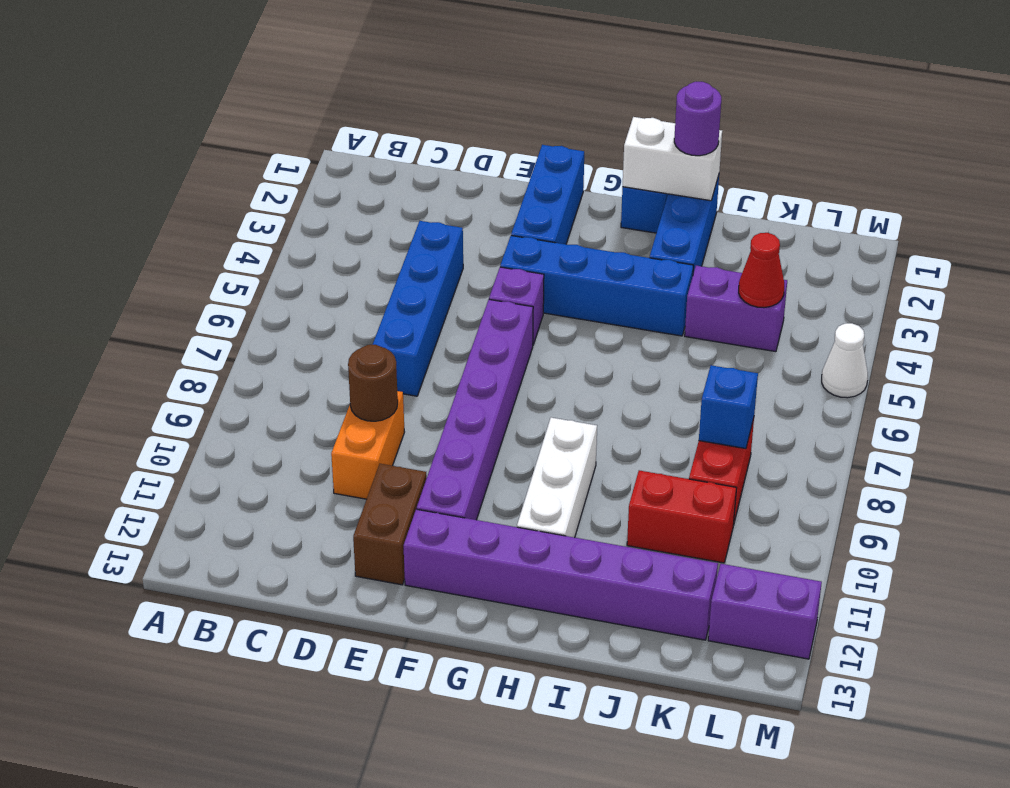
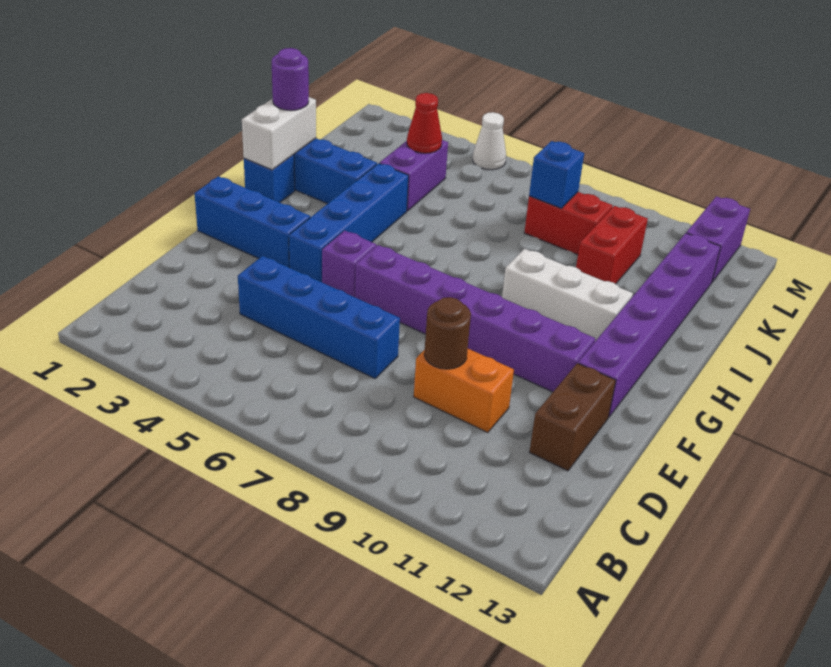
brown 1x2 brick [353,464,427,585] -> brown 1x2 brick turned to [529,363,616,471]

